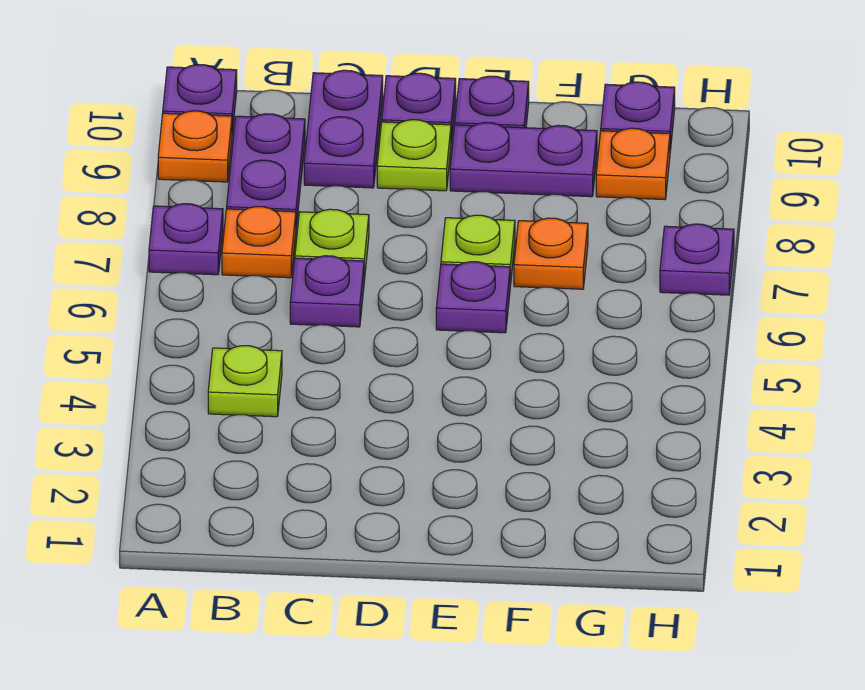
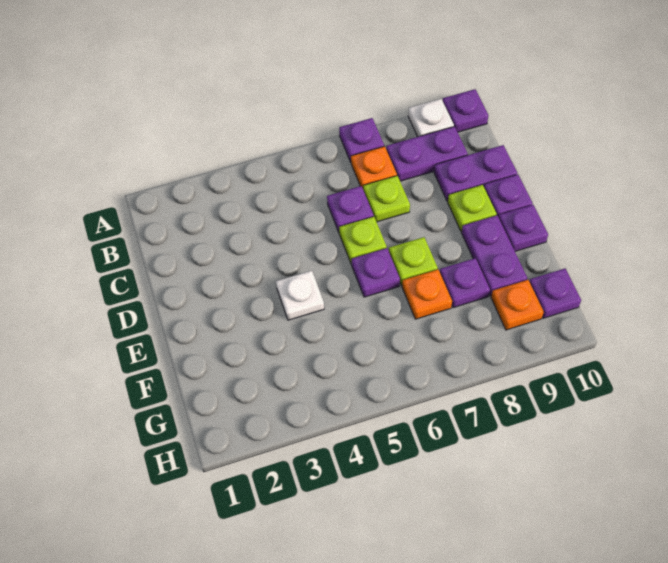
orange 1x1 plate [158,111,232,182] -> white 1x1 plate [408,99,454,137]
lime 1x1 plate [208,346,282,417] -> lime 1x1 plate moved to [339,217,387,264]
none -> white 1x1 plate [276,271,324,320]
purple 1x1 plate [660,224,734,295] -> purple 1x1 plate moved to [440,258,490,308]

